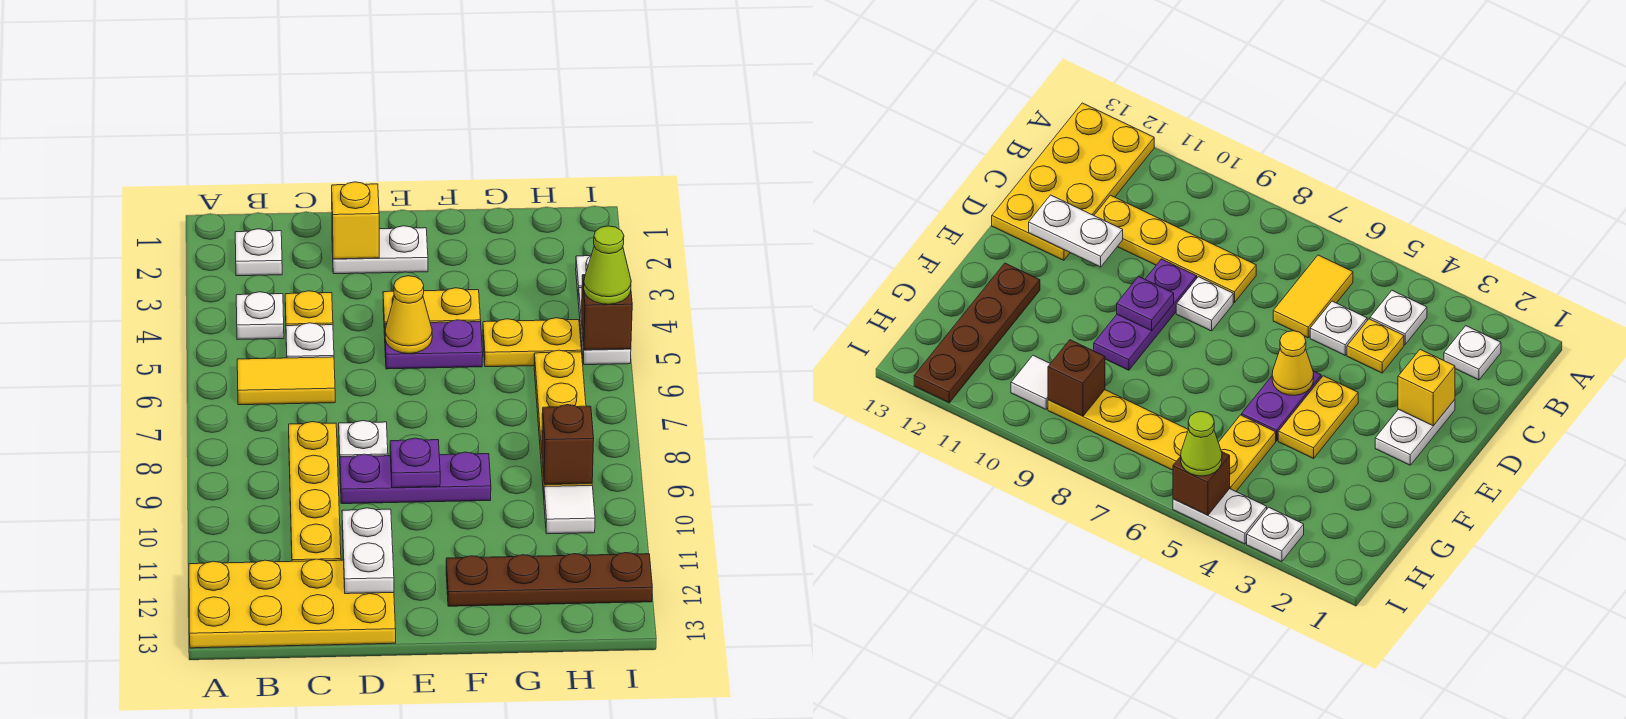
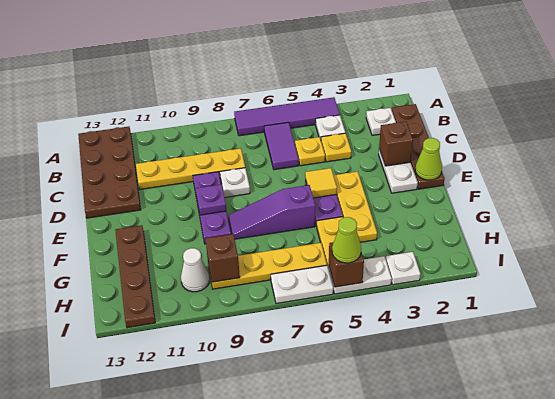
none -> purple 1x4 tile [234,97,340,136]
yellow 2x4 plate [189,559,396,648] -> brown 2x4 plate [78,127,141,218]
none -> brown 1x4 plate [392,104,445,189]
yellow 1x2 tile [237,357,335,405] -> purple 1x2 tile [264,122,299,170]
white 1x1 plate [286,323,334,358] -> yellow 1x1 plate [295,137,325,166]
yellow 1x1 brick [332,182,379,259] -> brown 1x1 brick [379,122,413,166]
white 1x2 plate [342,508,394,594] -> white 1x2 plate moved to [271,265,333,304]
none -> lime 1x1 cone [415,138,442,180]
yellow 1x2 plate [383,288,481,335] -> yellow 1x3 plate [333,172,377,242]
yellow 1x1 cone [385,276,432,353] -> yellow 1x1 tile [305,168,337,198]
none -> purple 1x3 slope [228,185,315,239]
white 1x1 tile [544,486,595,534] -> white 1x1 cone [181,248,209,292]

